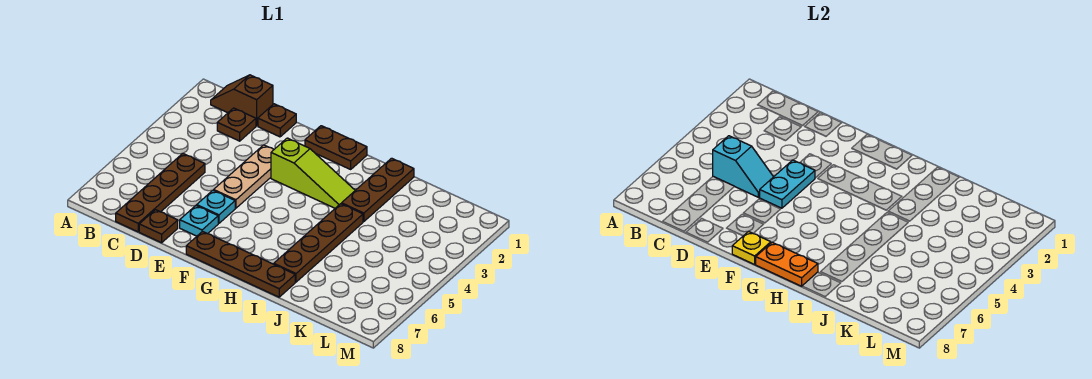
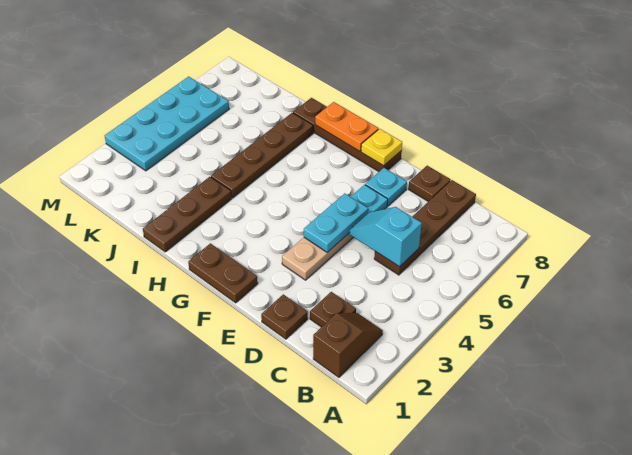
brown 1x2 slope [211,75,273,126] -> brown 1x2 slope turned to [313,313,383,377]
lime 1x3 slope [271,138,355,208] -> none
none -> cyan 2x4 plate [105,76,229,171]

